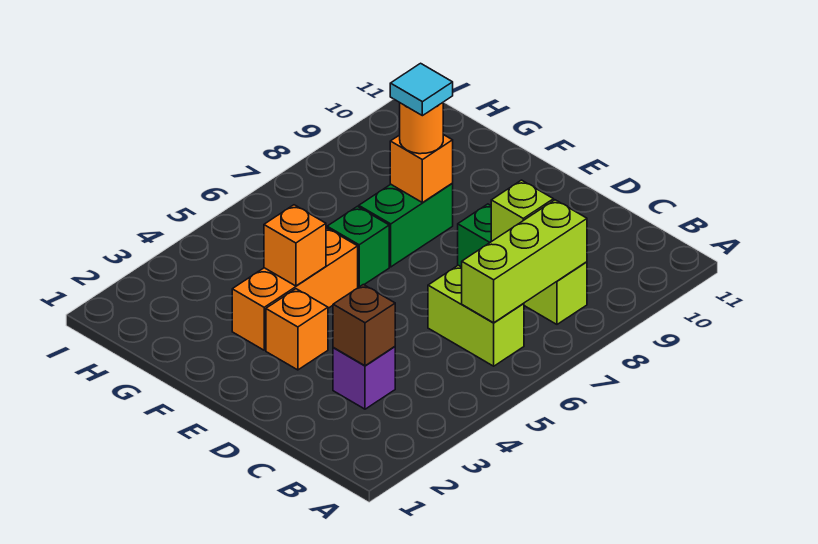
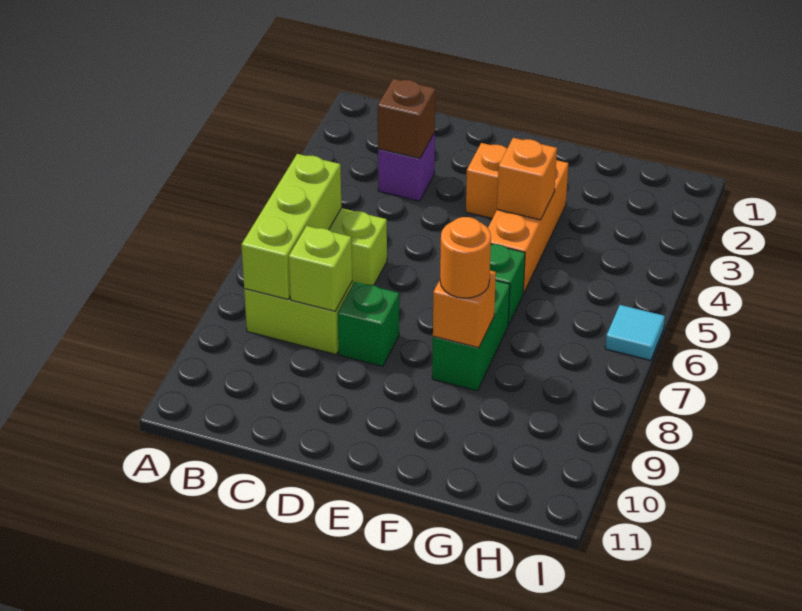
cyan 1x1 tile [390,63,453,116] -> cyan 1x1 tile moved to [605,305,665,360]

